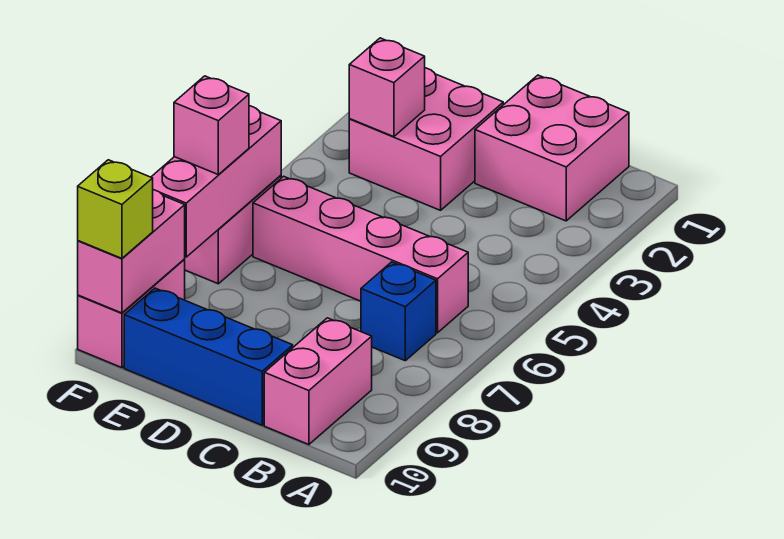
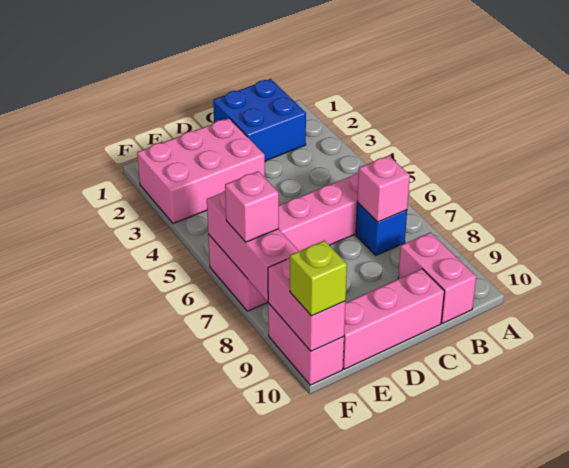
pink 2x2 brick [475,75,629,221] -> blue 2x2 brick [213,79,306,161]
blue 1x3 brick [124,288,293,425] -> pink 1x3 brick [343,269,444,369]
pink 2x2 brick [349,68,503,210] -> pink 2x3 brick [137,118,265,224]
pink 1x1 brick [349,38,425,137] -> pink 1x1 brick moved to [357,156,410,222]

